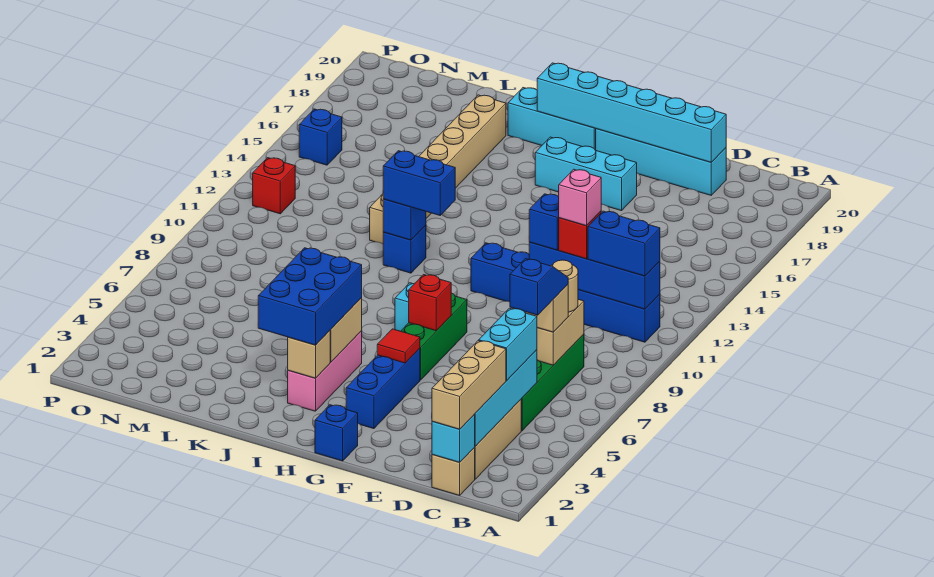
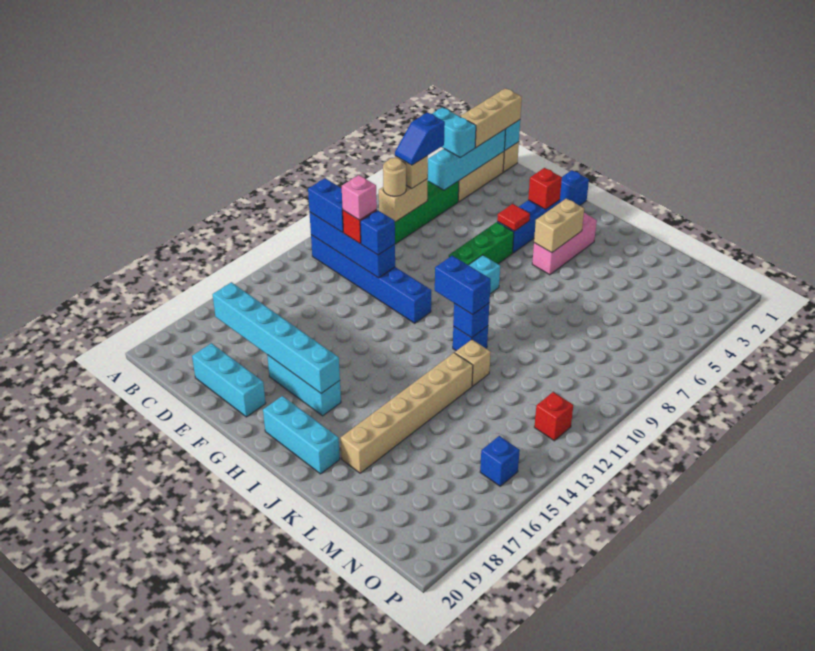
cyan 1x2 brick [479,308,537,381] -> cyan 1x2 brick turned to [432,107,476,158]
cyan 1x4 brick [596,129,726,195] -> cyan 1x3 brick [192,343,266,417]
cyan 1x6 brick [537,63,726,162] -> cyan 1x6 brick moved to [212,282,340,393]
red 1x1 brick [409,275,451,331] -> red 1x1 brick moved to [528,168,562,210]
tan 1x1 brick [288,331,330,378] -> none
blue 2x3 brick [258,248,362,345] -> none

